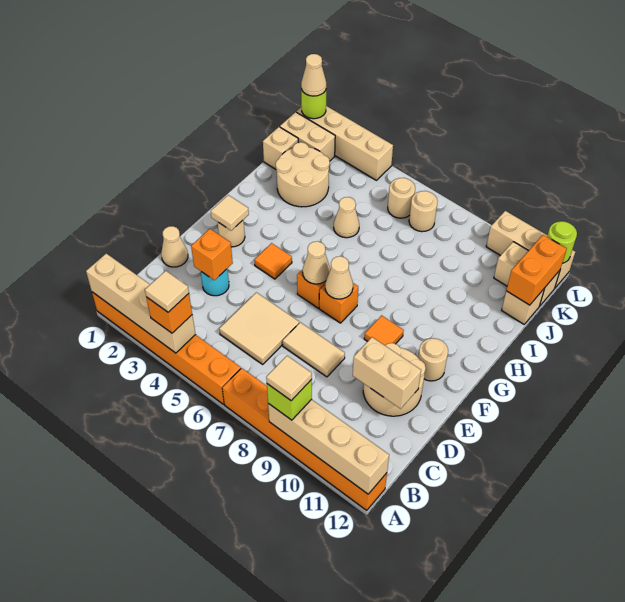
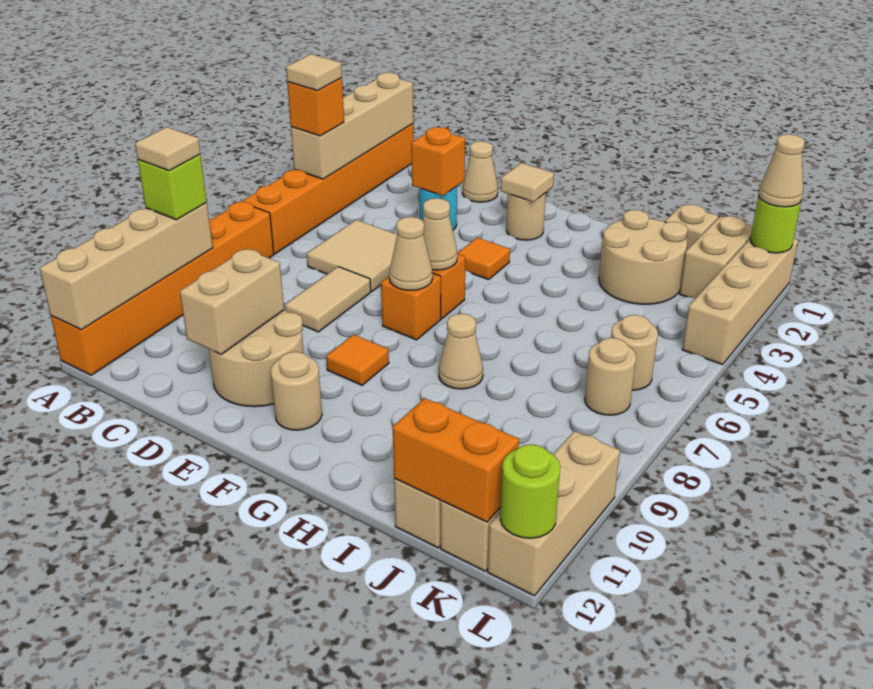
tan 1x1 cone [334,197,359,238] -> tan 1x1 cone moved to [439,314,483,389]

